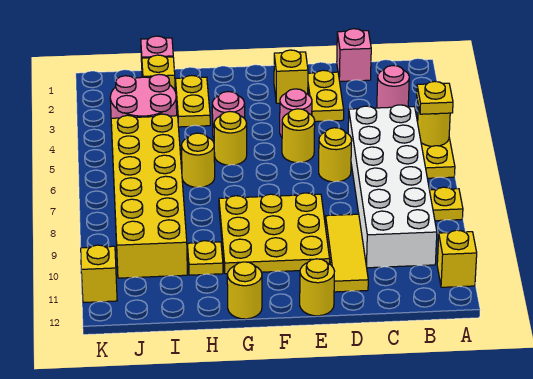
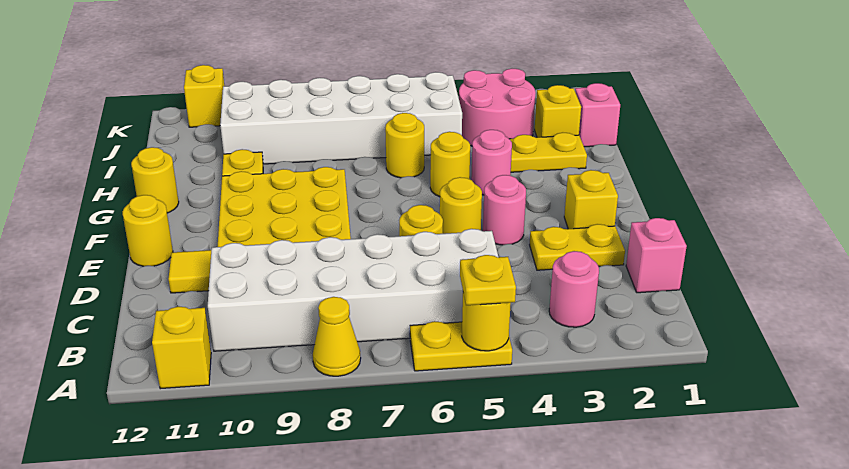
yellow 1x1 plate [430,187,463,221] -> yellow 1x1 cone [313,297,361,376]
yellow 2x6 brick [111,114,187,278] -> white 2x6 brick [220,72,462,164]

